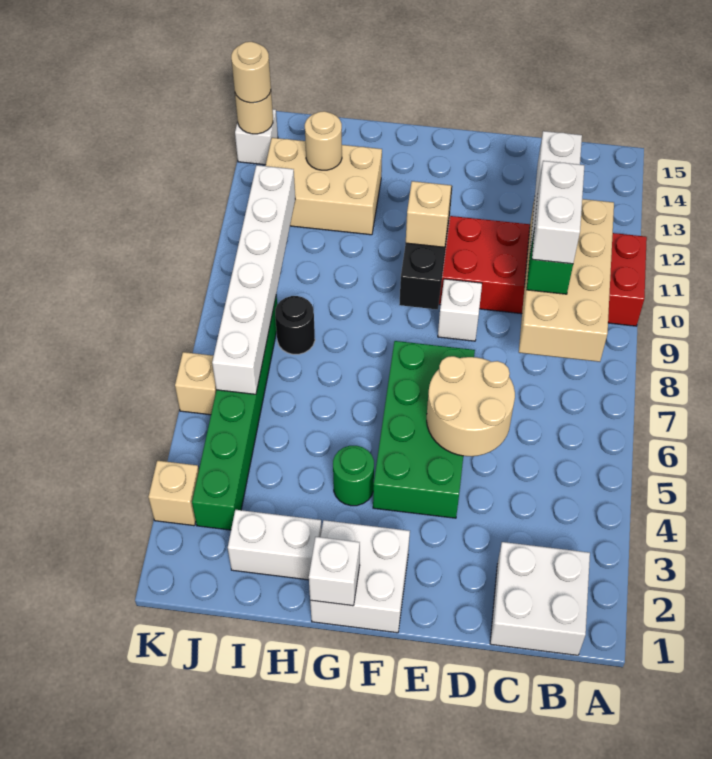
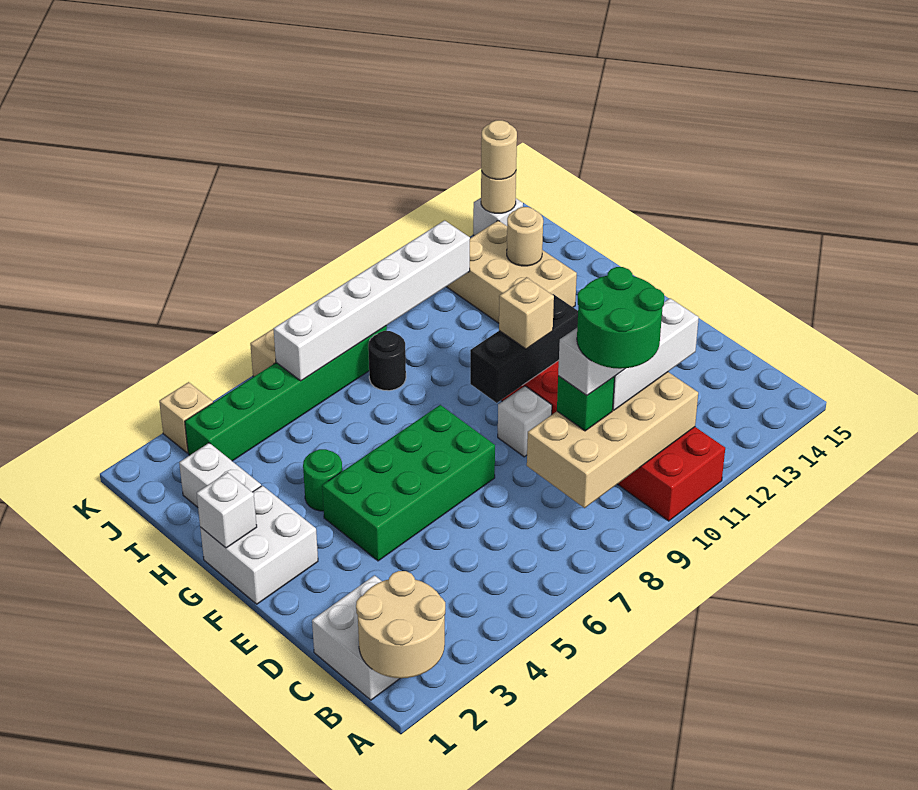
none -> green 2x2 round brick [577,267,664,369]
tan 2x2 round brick [427,356,515,456] -> tan 2x2 round brick moved to [356,571,445,678]

